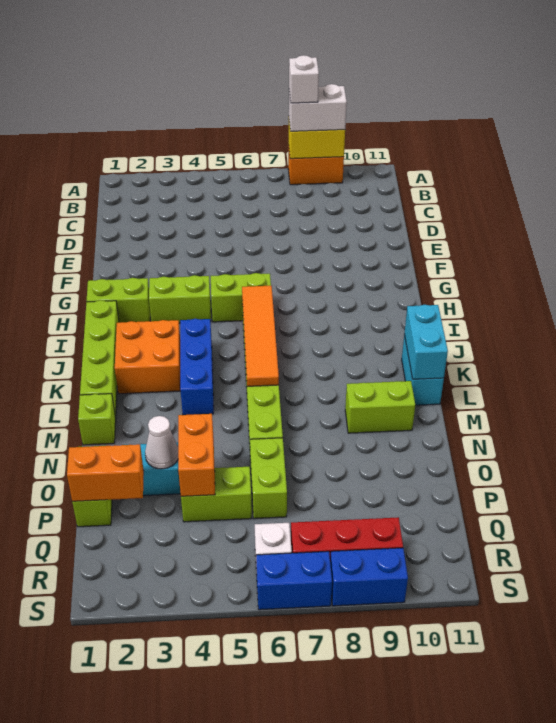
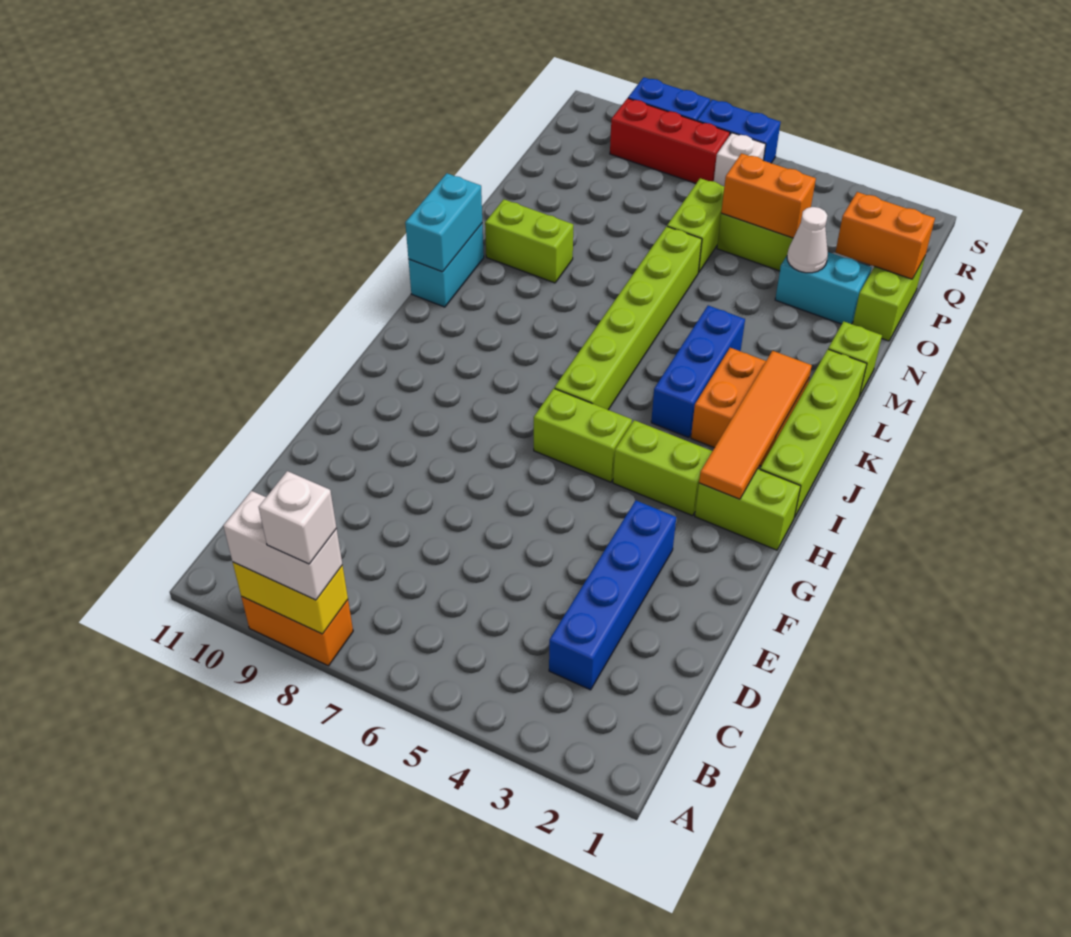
none -> blue 1x4 brick [549,500,676,690]
orange 1x4 tile [242,286,279,386] -> orange 1x4 tile moved to [699,351,812,499]
orange 1x2 brick [178,414,215,496] -> orange 1x2 brick turned to [721,153,816,238]

